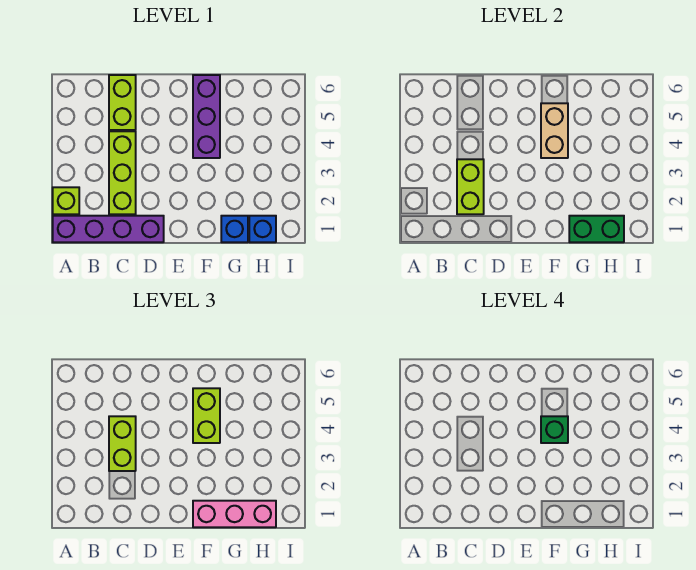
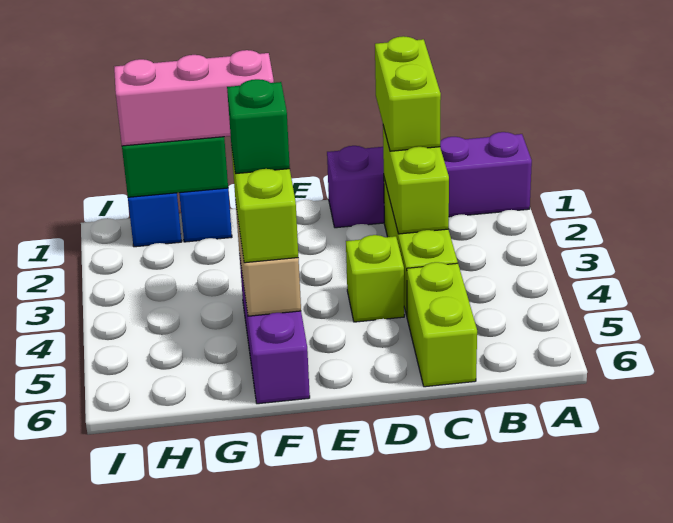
lime 1x1 brick [53,187,79,214] -> lime 1x1 brick moved to [346,235,404,322]
lime 1x2 brick [109,416,136,471] -> lime 1x2 brick moved to [375,36,441,151]

